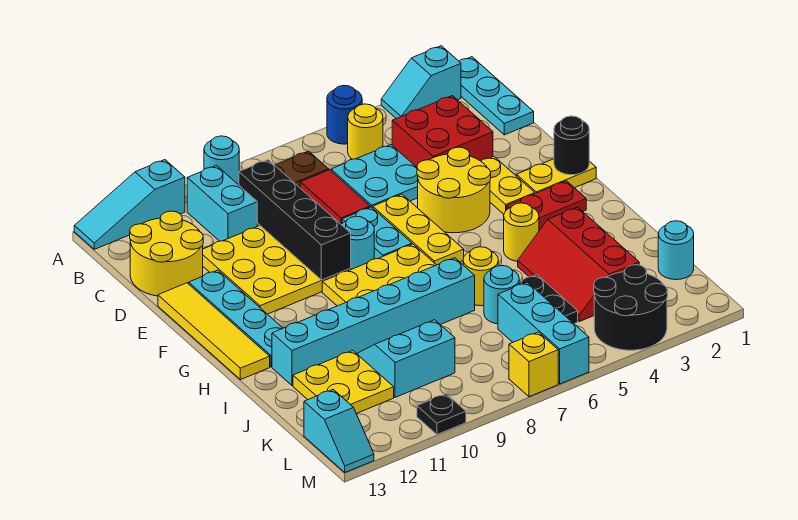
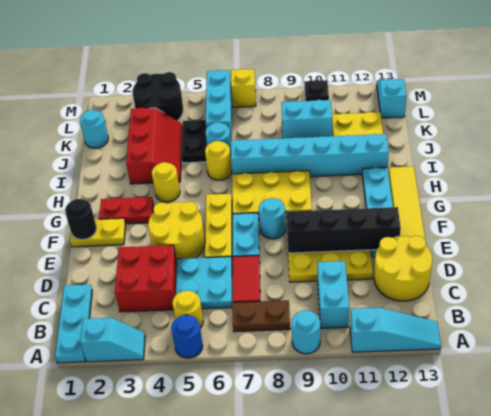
black 1x4 brick [239,160,351,280] -> black 1x4 brick turned to [286,207,401,253]
yellow 1x2 plate [481,157,535,214] -> none

